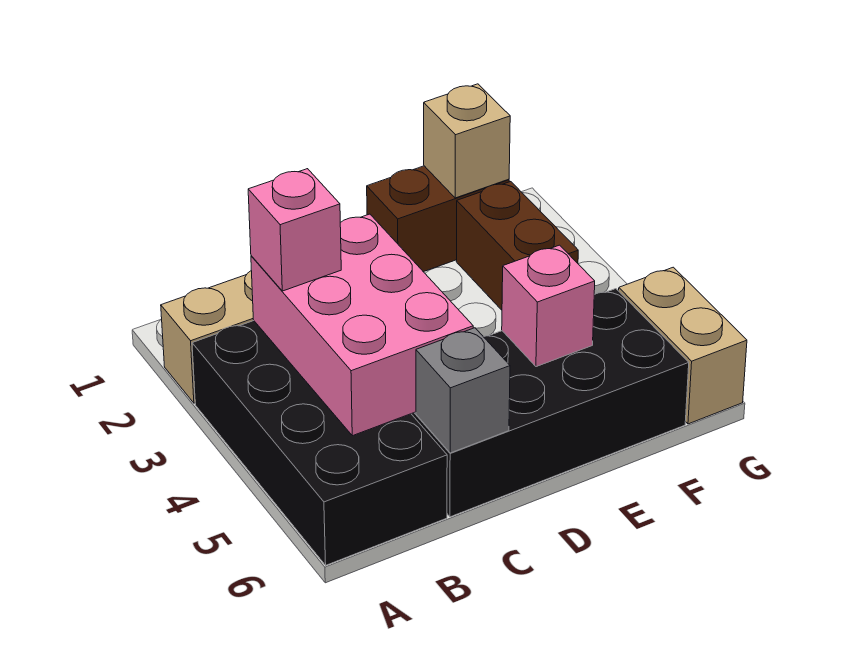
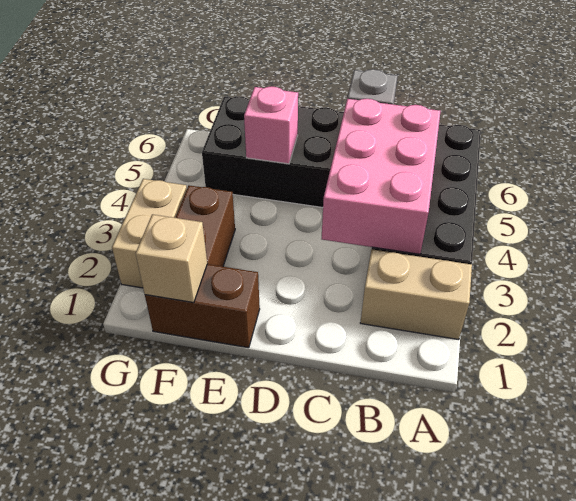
pink 1x1 brick [248,169,341,291] -> none
tan 1x2 brick [619,267,747,424] -> tan 1x2 brick moved to [112,179,187,288]

